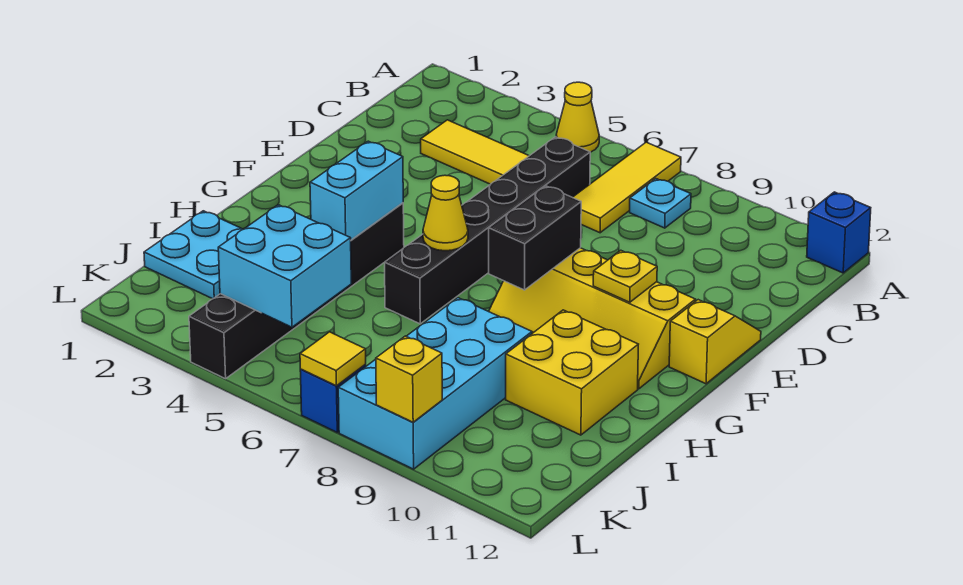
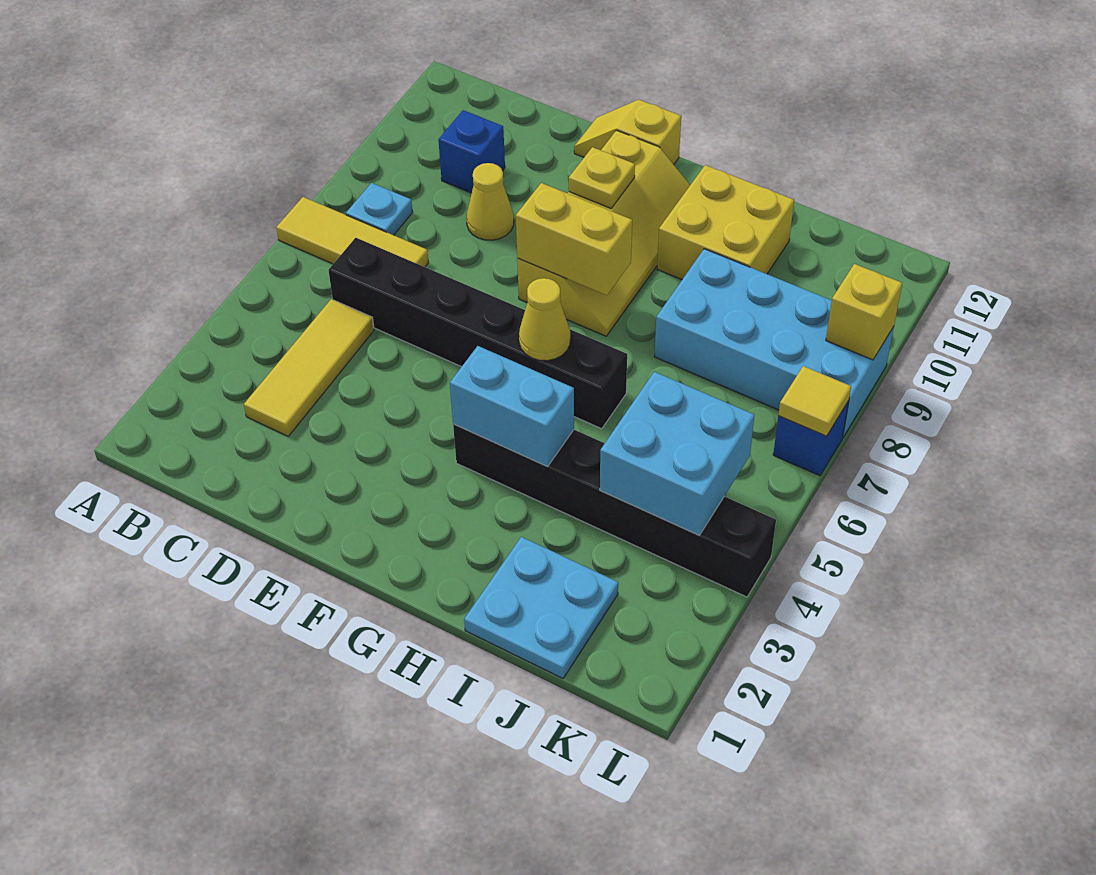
yellow 1x1 cone [556,82,599,152] -> yellow 1x1 cone moved to [466,163,514,240]
blue 1x1 brick [807,192,871,273] -> blue 1x1 brick moved to [438,110,505,193]
black 1x2 brick [489,186,581,290] -> yellow 1x2 brick [516,183,632,295]

